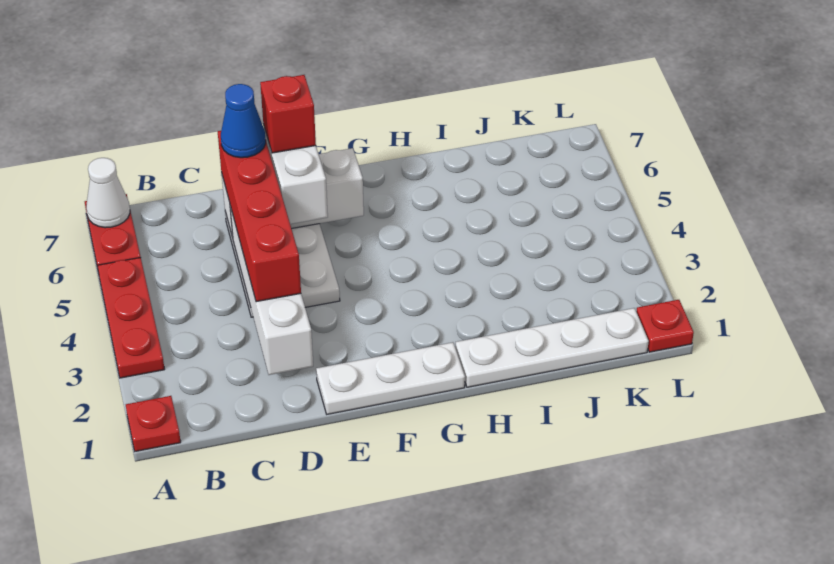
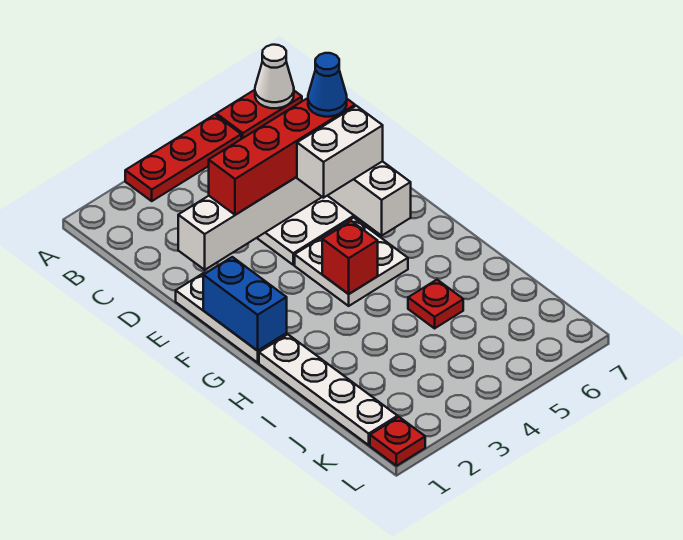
red 1x1 plate [126,396,181,451] -> red 1x1 plate moved to [408,280,463,328]
red 1x1 brick [260,75,316,153] -> red 1x1 brick moved to [322,221,378,294]
none -> blue 1x2 brick [203,257,287,351]
none -> white 2x2 plate [295,218,408,306]

